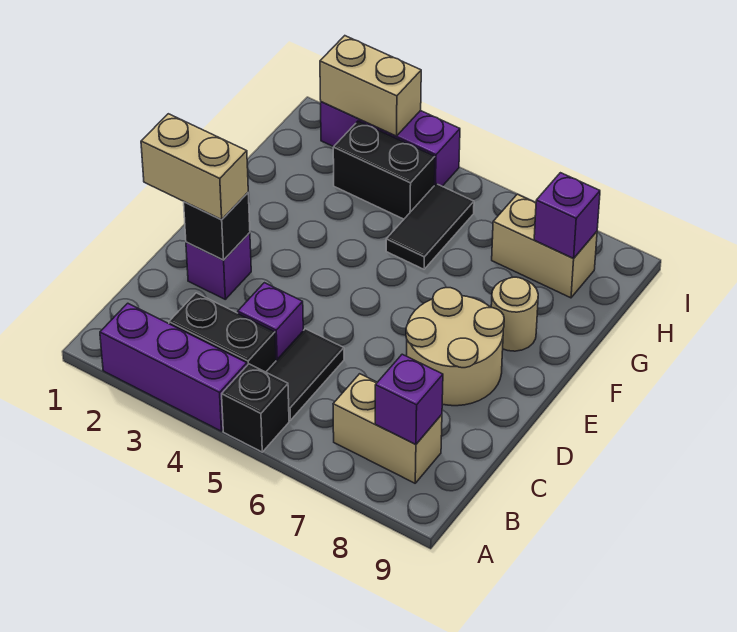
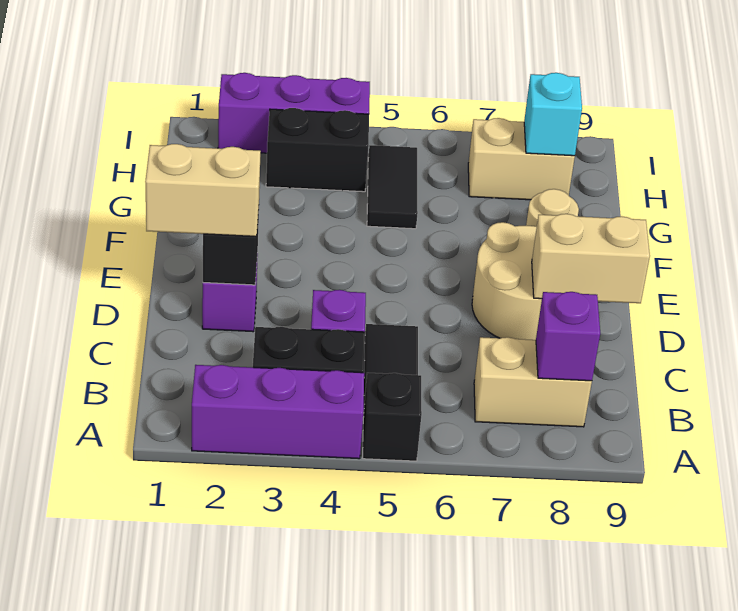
purple 1x1 brick [534,173,600,259] -> cyan 1x1 brick [524,73,582,156]
tan 1x2 brick [320,36,421,136] -> tan 1x2 brick moved to [532,214,650,303]

